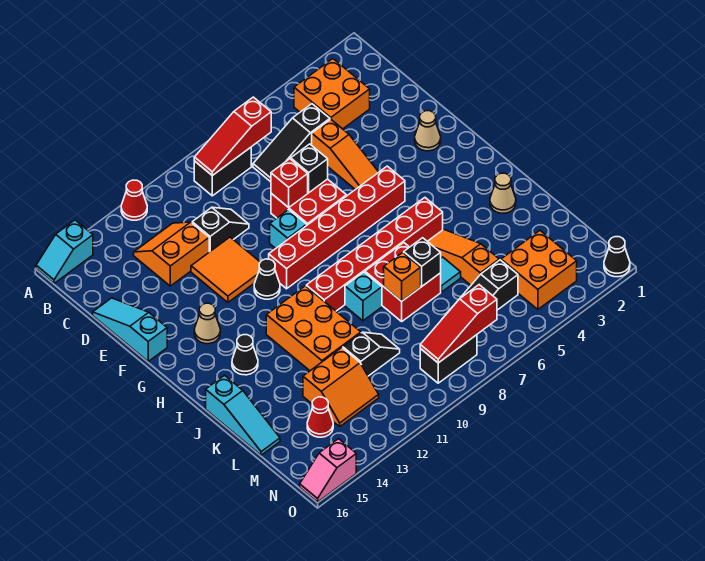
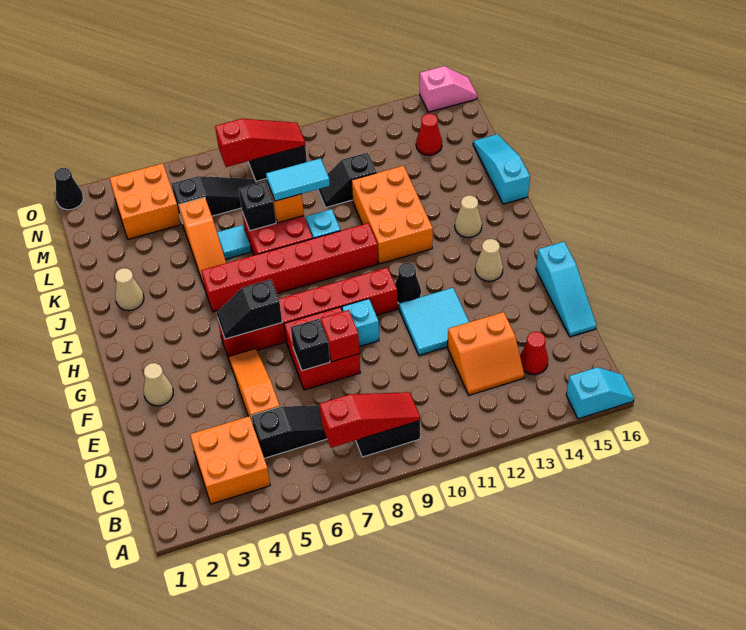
red 1x1 cone [121,180,147,220] -> red 1x1 cone moved to [520,332,548,375]
black 1x2 slope [192,207,249,252] -> black 1x2 slope moved to [217,279,282,339]
orange 2x2 tile [191,237,260,302] -> cyan 2x2 tile [399,288,469,355]
black 1x1 cone [232,335,258,375] -> tan 1x1 cone [455,195,482,238]
none -> cyan 1x2 tile [266,158,330,201]
orange 2x2 slope [303,348,379,426] -> none

